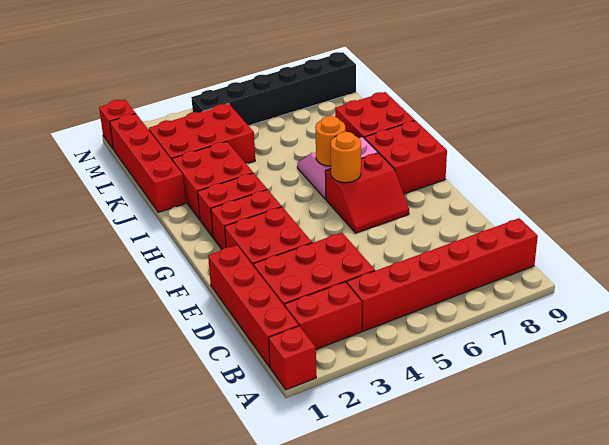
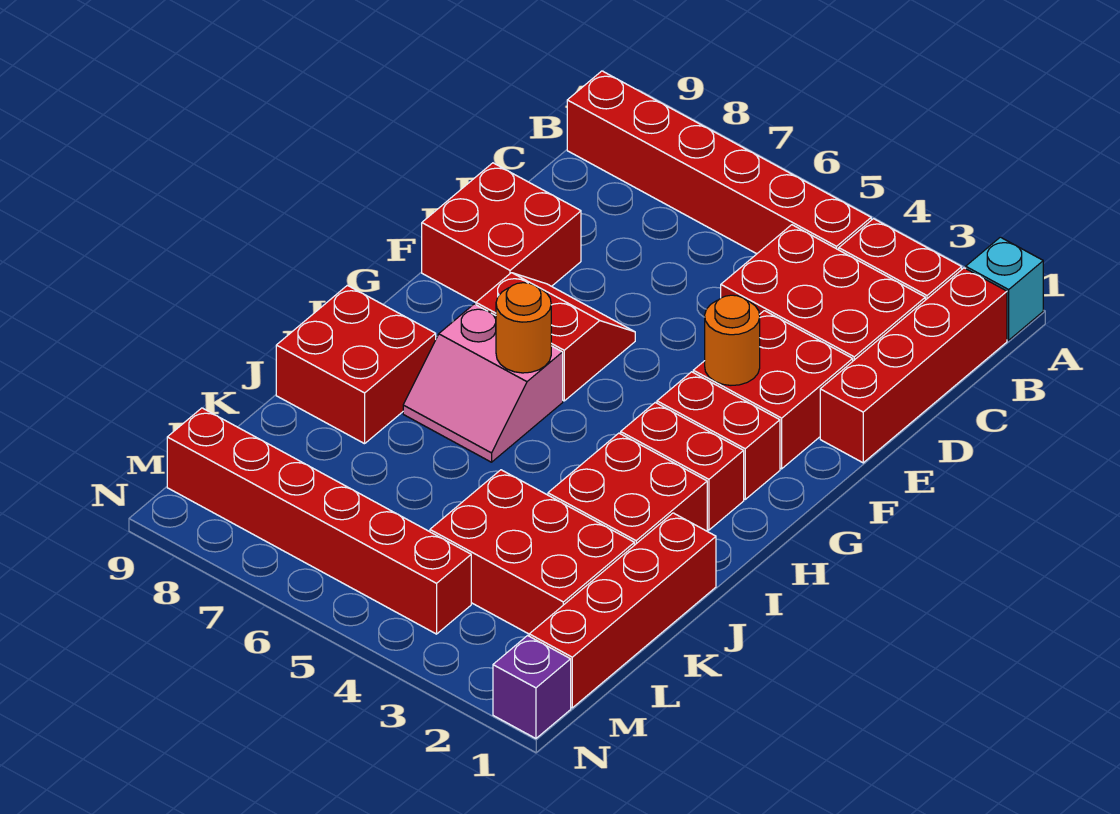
red 1x1 brick [269,326,316,390] -> cyan 1x1 brick [966,237,1043,340]
orange 1x1 round brick [331,132,361,183] -> orange 1x1 round brick moved to [705,295,760,385]
red 2x2 brick [365,121,447,194] -> red 2x2 brick moved to [422,163,581,302]
black 1x6 brick [191,52,356,125] -> red 1x6 brick [167,408,471,634]
red 1x1 brick [99,99,136,149] -> purple 1x1 brick [493,636,571,738]

